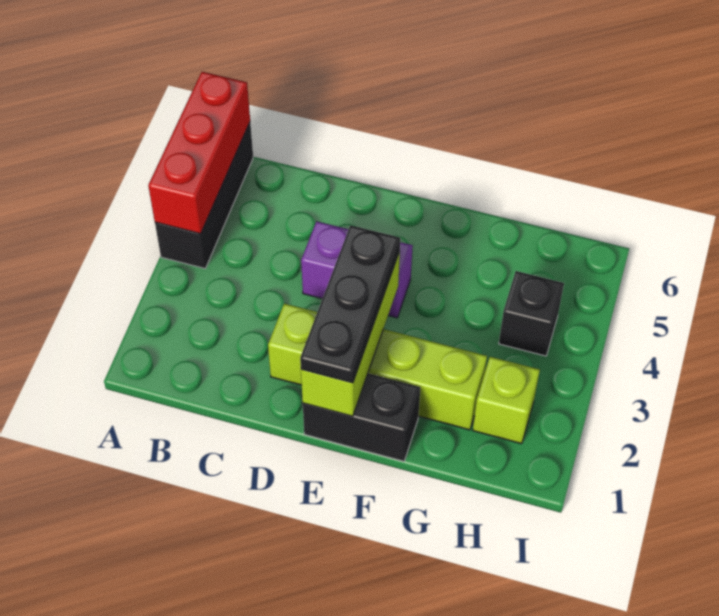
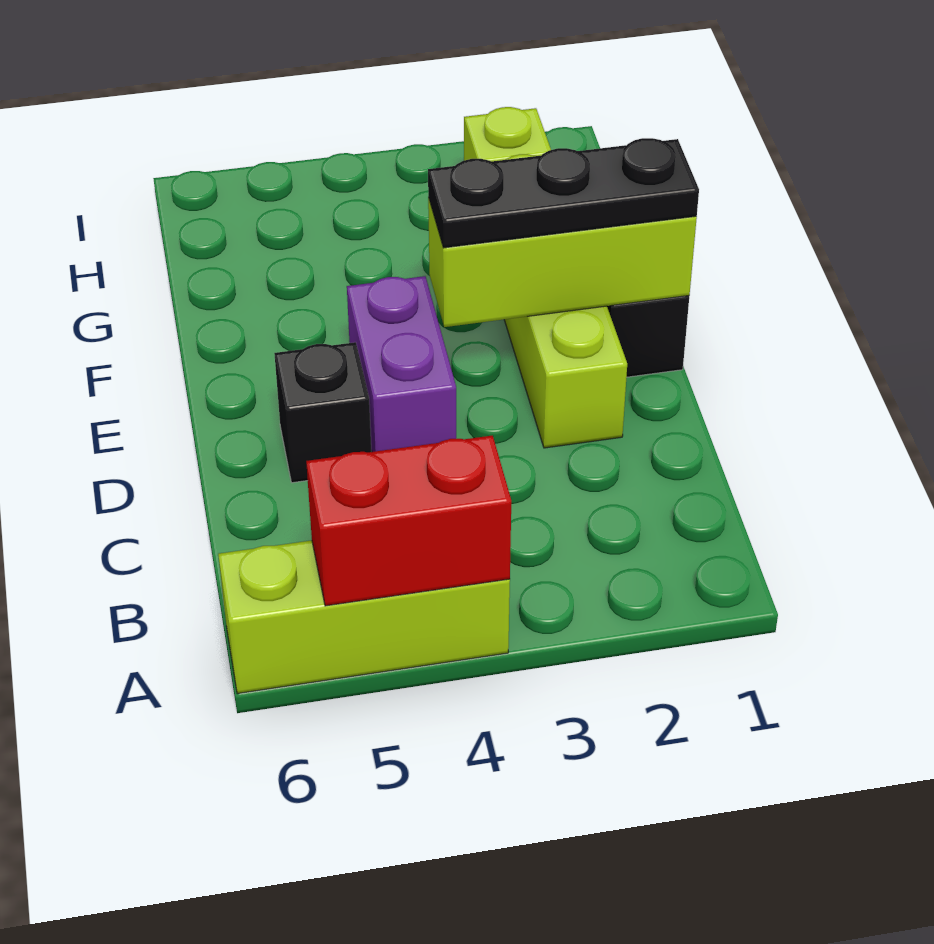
black 1x3 brick [155,123,253,268] -> lime 1x3 brick [218,540,510,694]
red 1x3 brick [148,72,250,234] -> red 1x2 brick [306,436,511,606]
black 1x1 brick [499,271,564,356] -> black 1x1 brick moved to [274,342,371,483]

